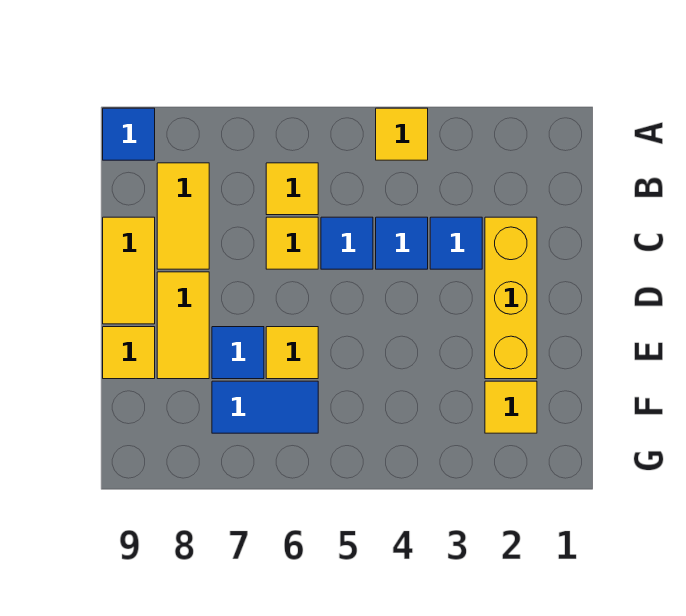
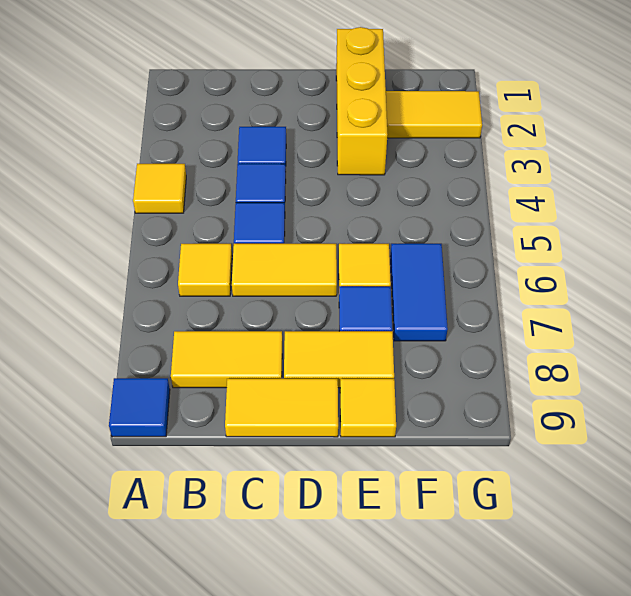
yellow 1x3 brick [485,217,537,379] -> yellow 1x3 brick turned to [336,27,387,175]
yellow 1x1 tile [266,217,318,269] -> yellow 1x2 tile [232,244,337,296]
yellow 1x1 tile [485,381,537,433] -> yellow 1x2 tile [386,91,482,138]

